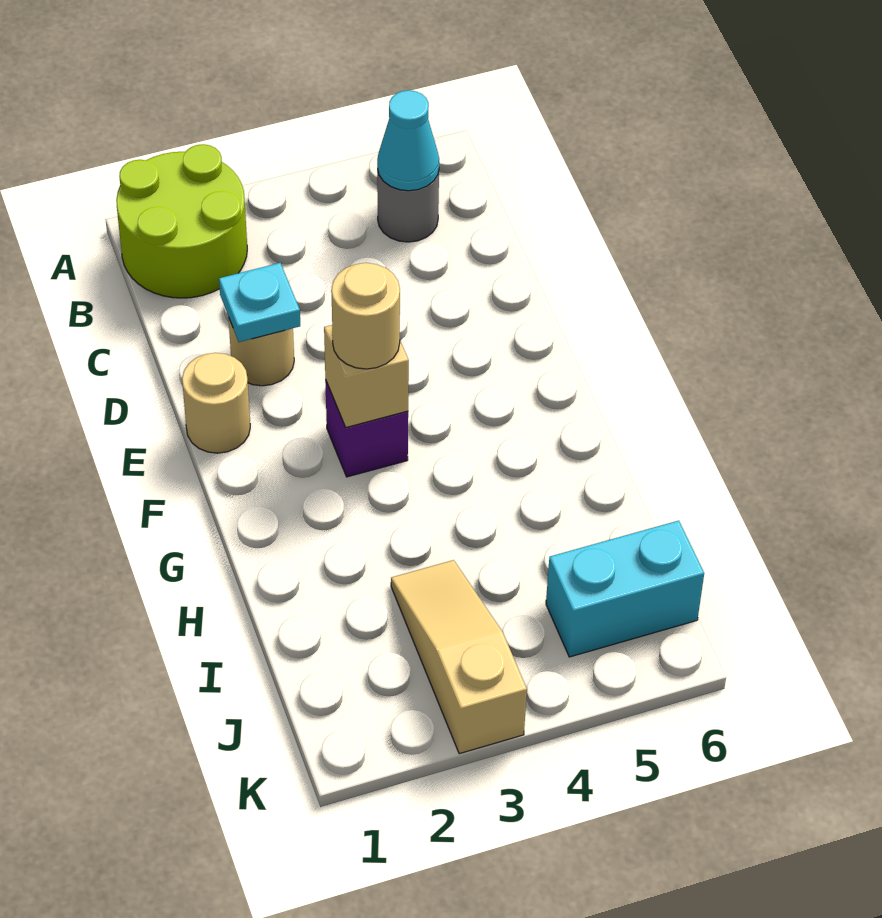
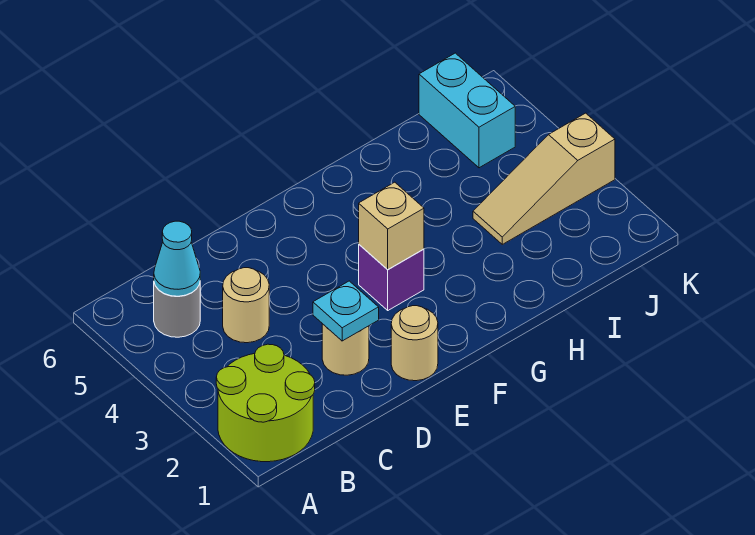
tan 1x1 round brick [331,263,400,369] -> tan 1x1 round brick moved to [223,268,269,343]

